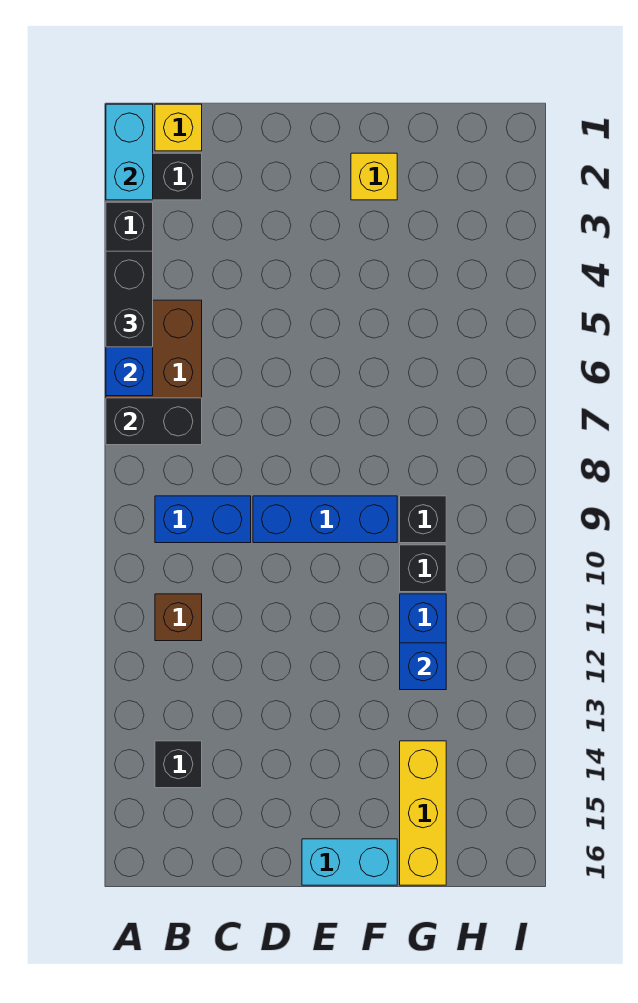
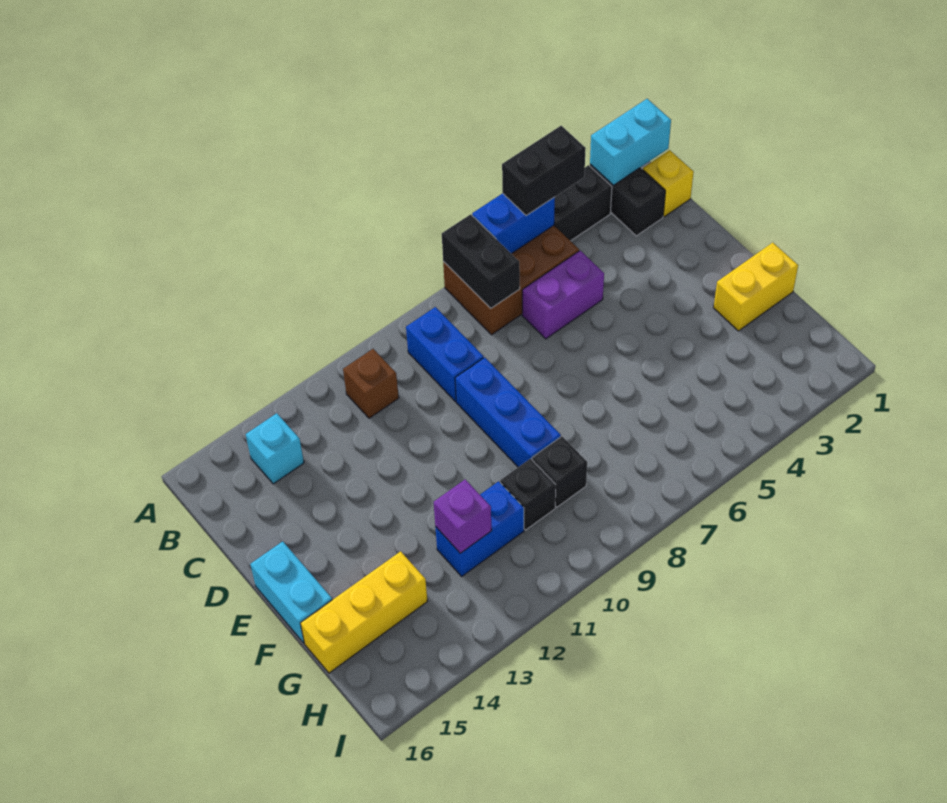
black 1x1 brick [155,741,202,788] -> cyan 1x1 brick [246,413,304,484]
none -> purple 1x2 brick [522,251,604,339]
yellow 1x1 brick [351,153,397,200] -> yellow 1x2 brick [714,243,798,331]
blue 1x1 brick [400,643,446,690] -> purple 1x1 brick [434,479,492,553]

